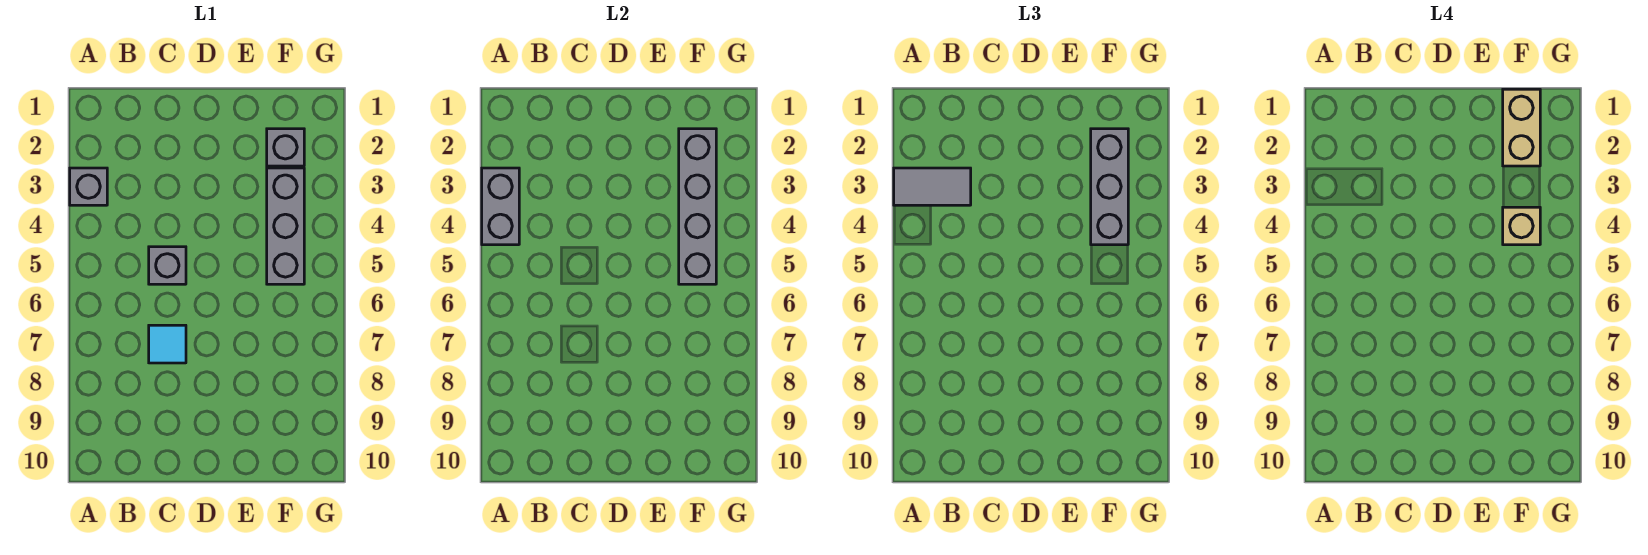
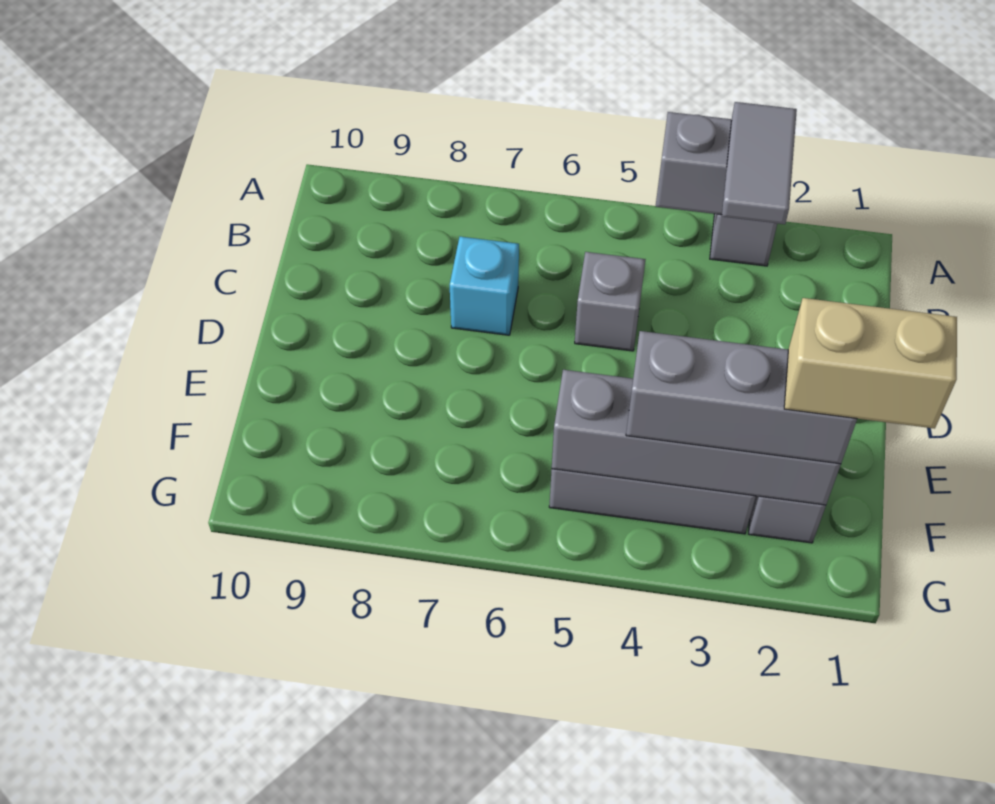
cyan 1x1 tile [149,325,186,363] -> cyan 1x1 brick [450,237,519,335]
tan 1x1 brick [1503,207,1540,245] -> none

